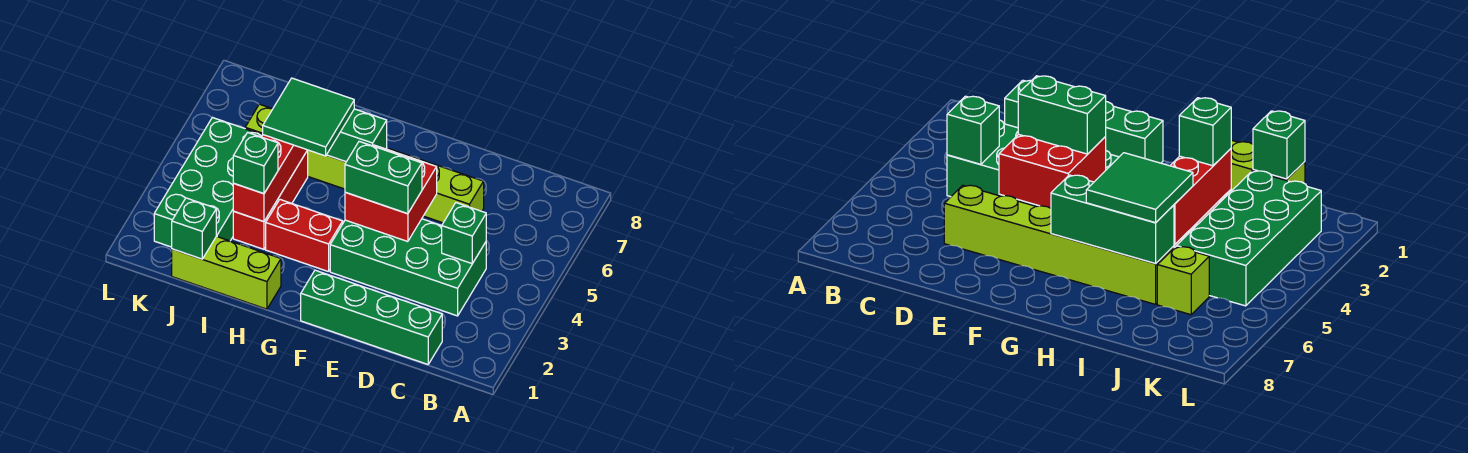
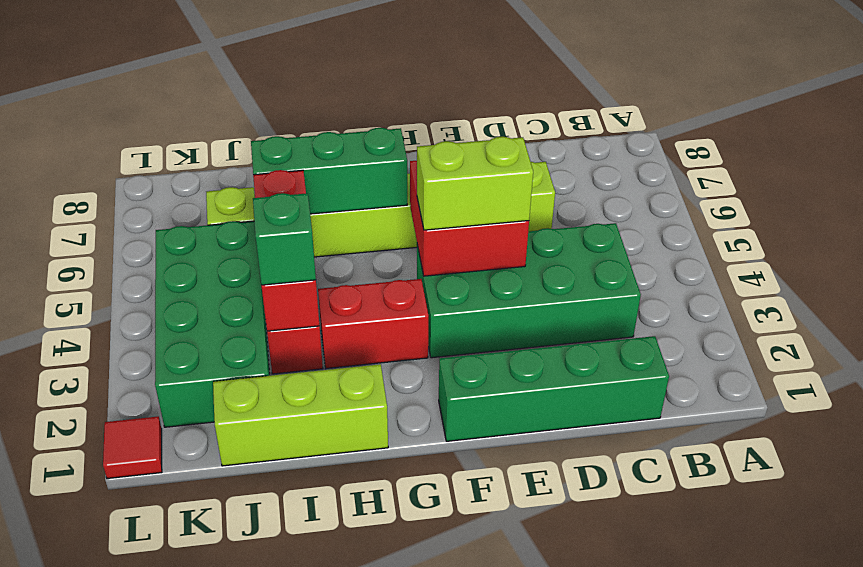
green 1x1 brick [442,203,486,263] -> none
green 1x2 brick [345,141,422,214] -> lime 1x2 brick [417,137,533,230]
green 2x2 tile [263,78,354,156] -> none
green 1x1 brick [172,198,216,259] -> none
none -> red 1x1 tile [103,416,162,478]

